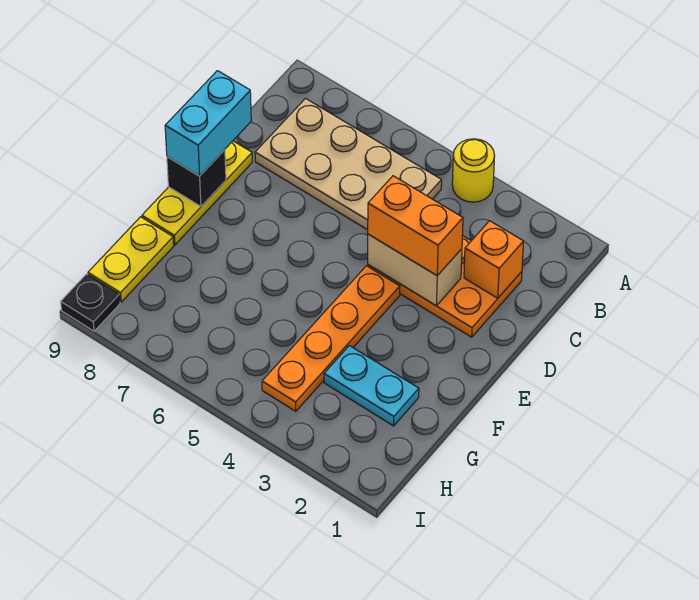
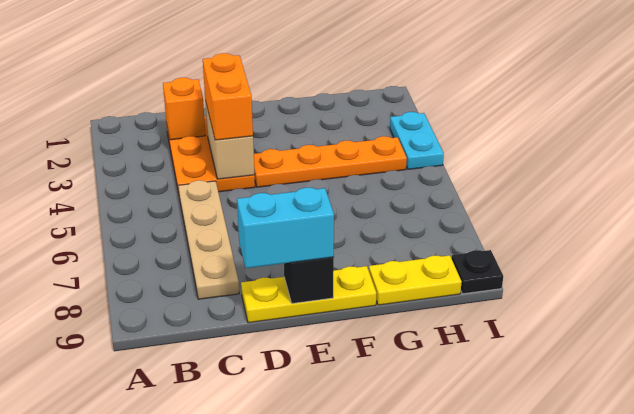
yellow 1x1 round brick [452,139,495,202] -> none
tan 2x4 plate [255,99,442,230] -> tan 1x4 plate [178,180,239,299]
cyan 1x2 plate [324,346,419,426] -> cyan 1x2 plate moved to [390,112,444,169]

